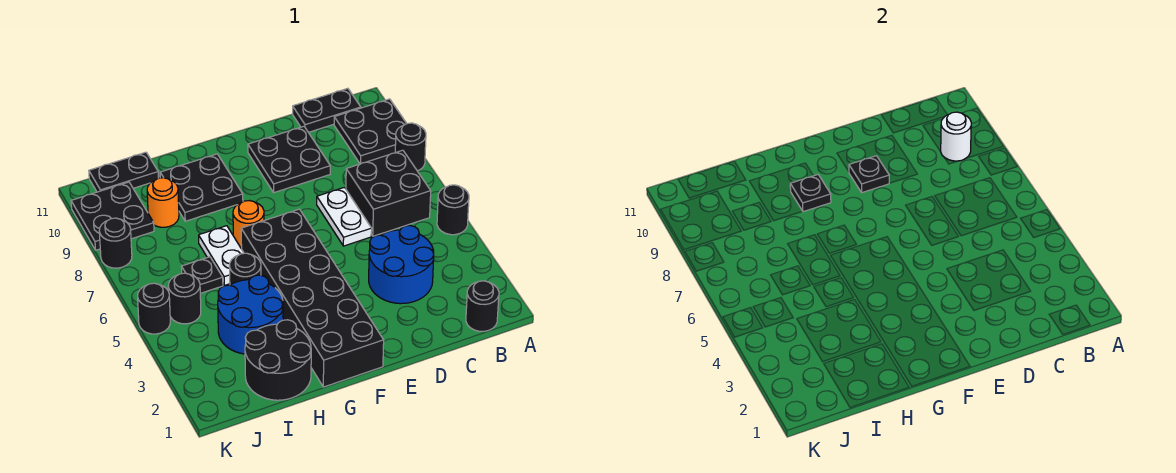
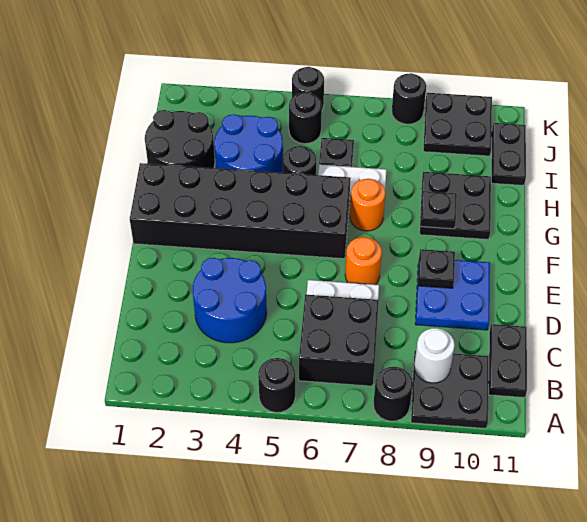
black 1x1 round brick [466,281,499,331] -> none
black 2x2 plate [248,126,330,193] -> blue 2x2 plate [415,260,490,330]
orange 1x1 round brick [147,178,179,227] -> orange 1x1 round brick moved to [345,237,382,285]

